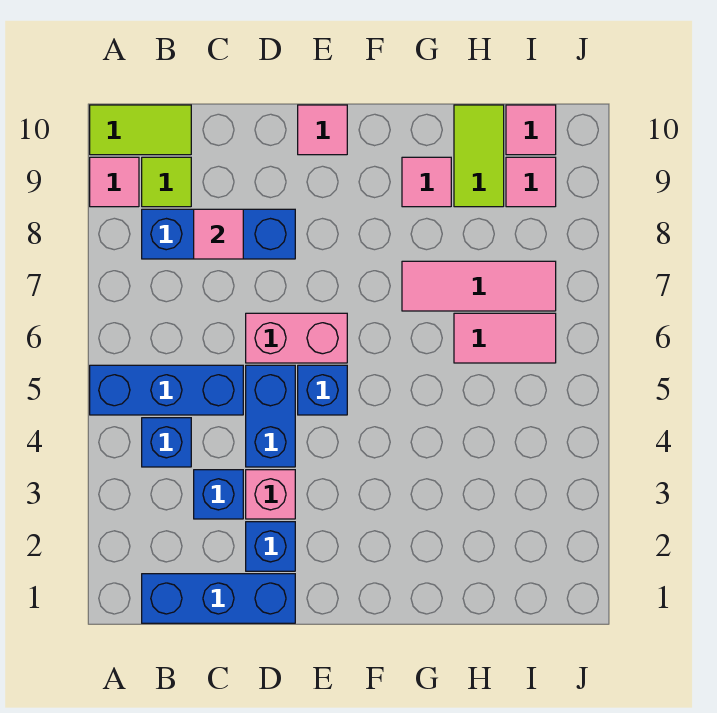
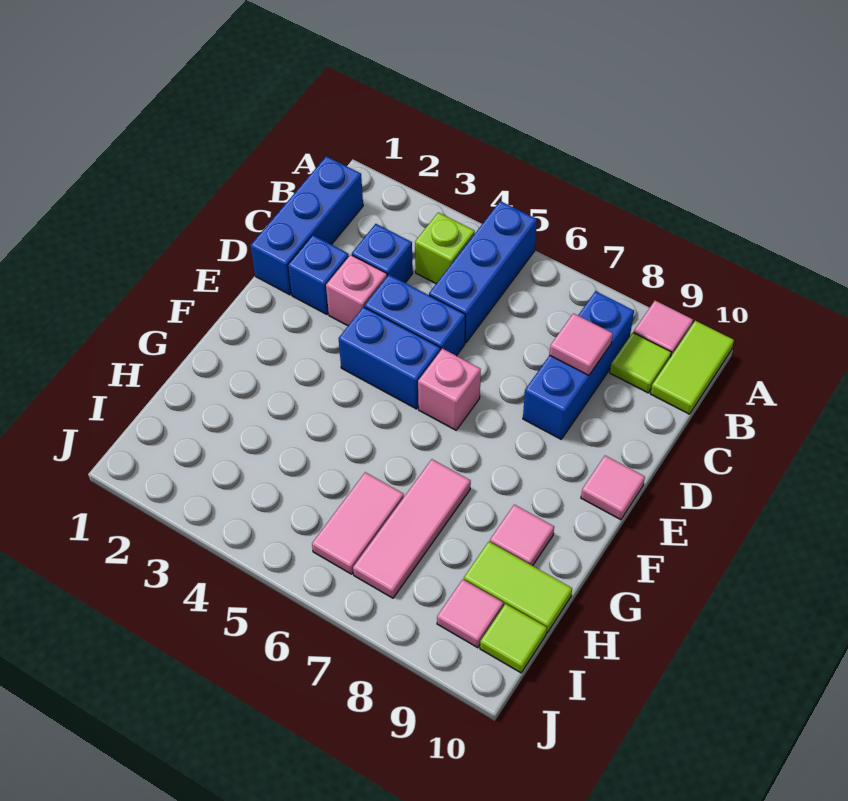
blue 1x1 brick [142,418,191,467] -> lime 1x1 brick [415,212,475,283]
pink 1x2 brick [246,313,347,363] -> pink 1x1 brick [418,349,481,430]
blue 1x1 brick [298,365,347,415] -> blue 1x2 brick [338,307,440,409]
pink 1x1 tile [506,105,556,155] -> lime 1x1 tile [480,604,547,673]

